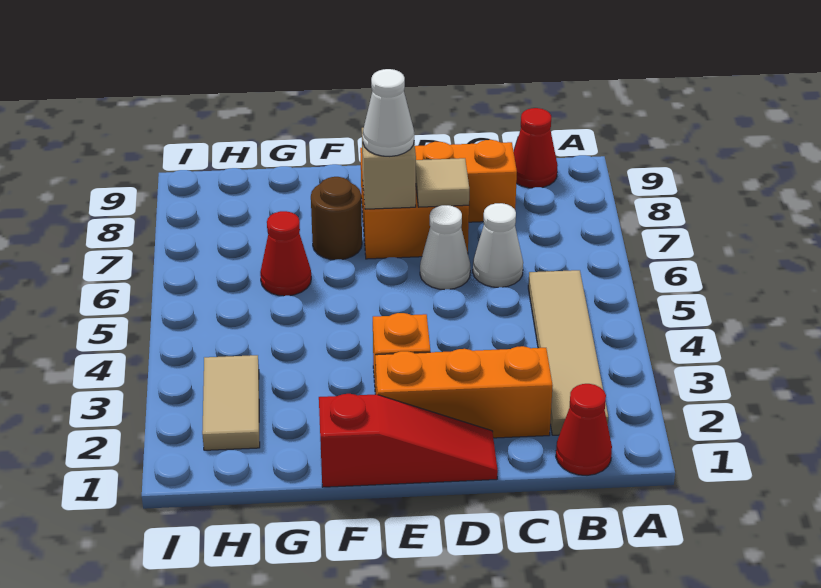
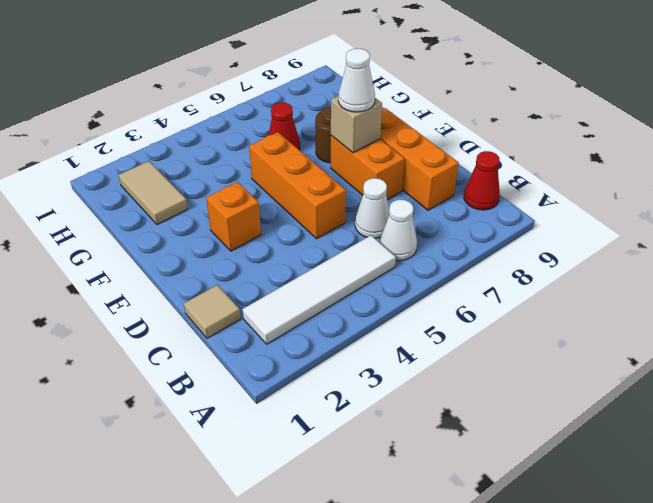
red 1x1 cone [556,384,612,475] -> none
tan 1x4 tile [528,270,608,435] -> white 1x4 tile [243,235,396,344]
orange 1x3 brick [375,346,553,438] -> orange 1x3 brick moved to [249,132,346,239]
red 1x3 slope [319,394,498,487] -> none
white 1x1 cone [420,205,470,290] -> white 1x1 cone moved to [380,200,417,261]
tan 1x1 tile [416,158,469,207] -> tan 1x1 tile moved to [184,285,241,338]
tan 1x2 tile [202,355,260,450] -> tan 1x2 tile turned to [119,161,188,225]

